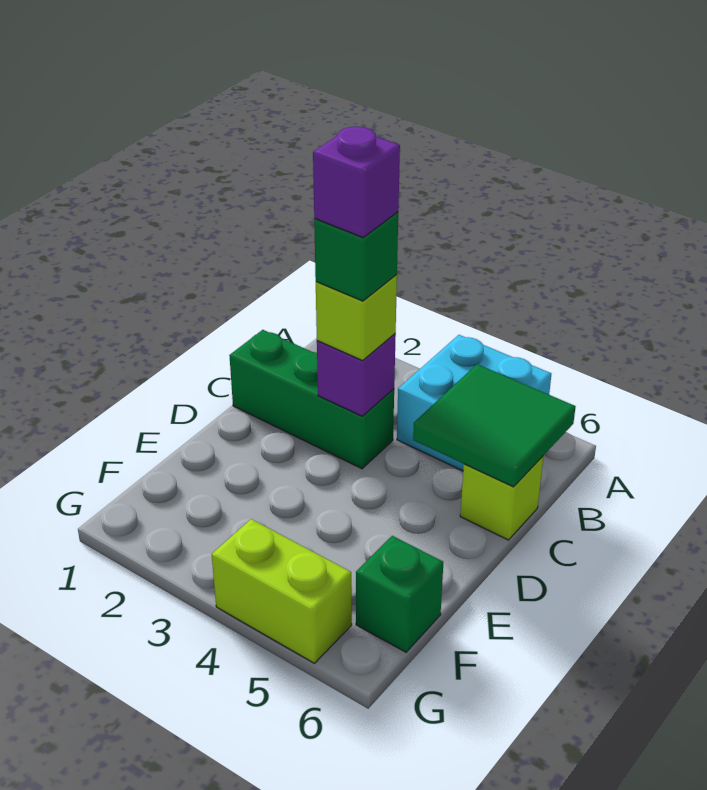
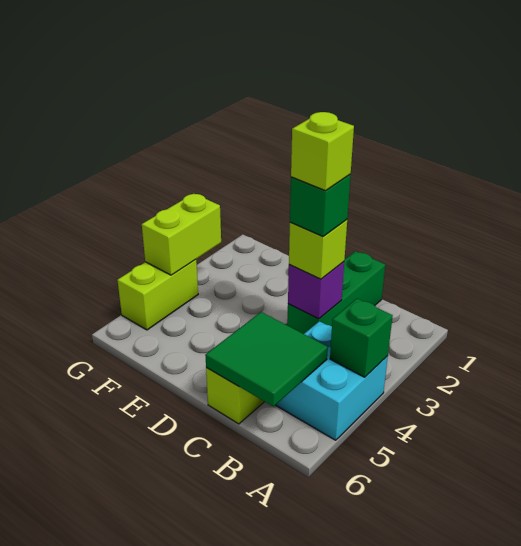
purple 1x1 brick [313,126,400,237] -> lime 1x1 brick [291,112,354,191]
green 1x1 brick [356,536,443,652] -> green 1x1 brick moved to [330,299,393,377]
none -> lime 1x2 brick [142,194,221,275]

